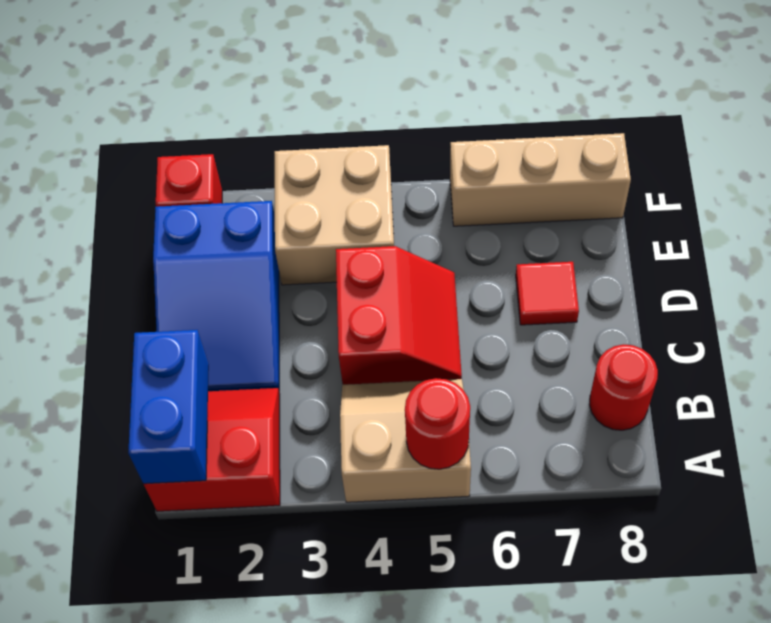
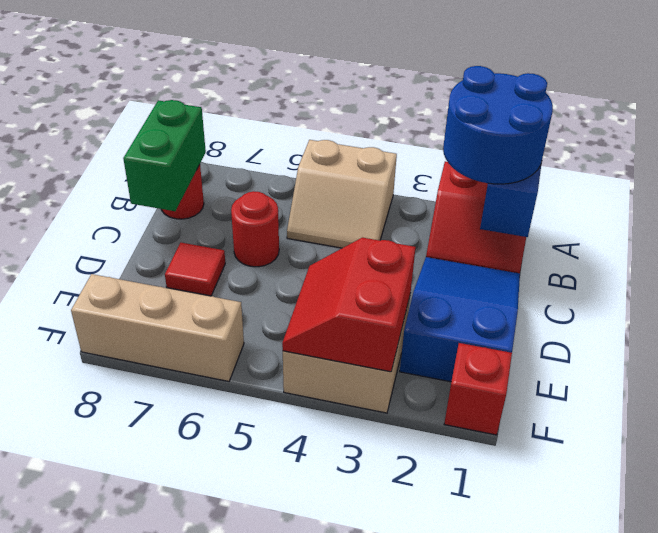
none -> blue 2x2 round brick [443,66,553,184]
red 1x1 round brick [405,378,470,469] -> red 1x1 round brick moved to [231,191,279,267]
none -> green 1x2 brick [123,100,206,211]
red 2x2 slope [336,246,462,385] -> red 2x2 slope moved to [282,238,416,372]

